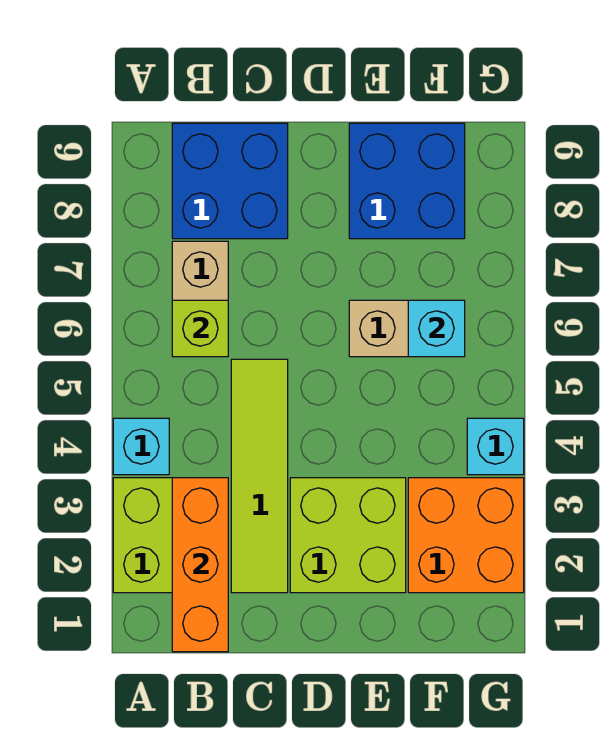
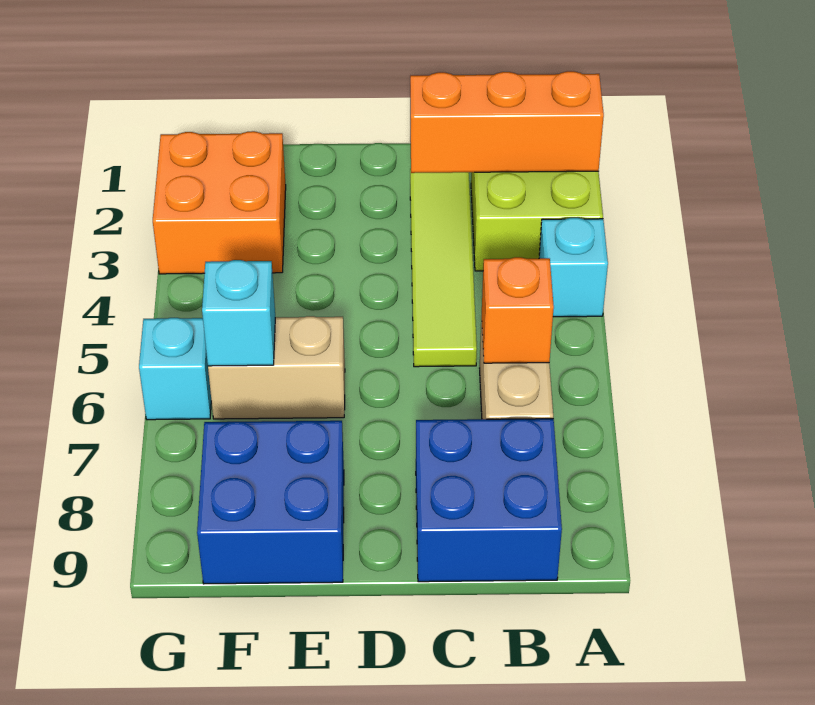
orange 1x3 brick [172,478,228,652] -> orange 1x3 brick turned to [410,71,604,173]
lime 1x1 brick [172,300,228,357] -> orange 1x1 brick [482,257,554,363]
lime 2x2 brick [290,478,406,593] -> none
cyan 1x1 brick [467,418,524,475] -> cyan 1x1 brick moved to [139,318,211,420]

